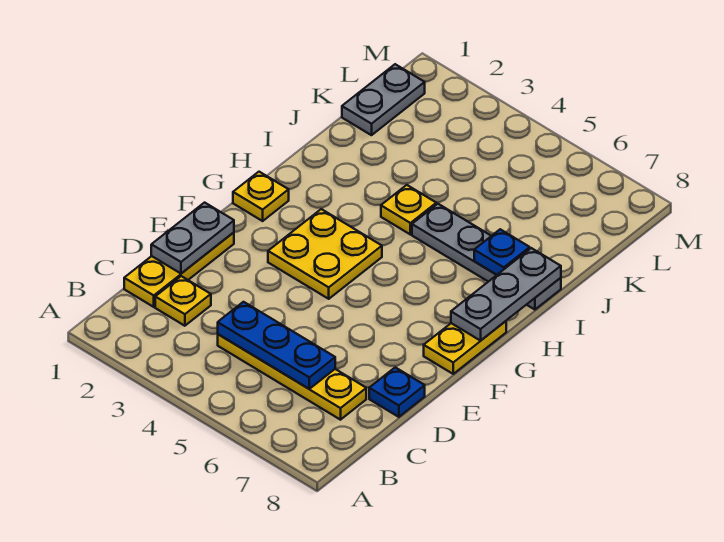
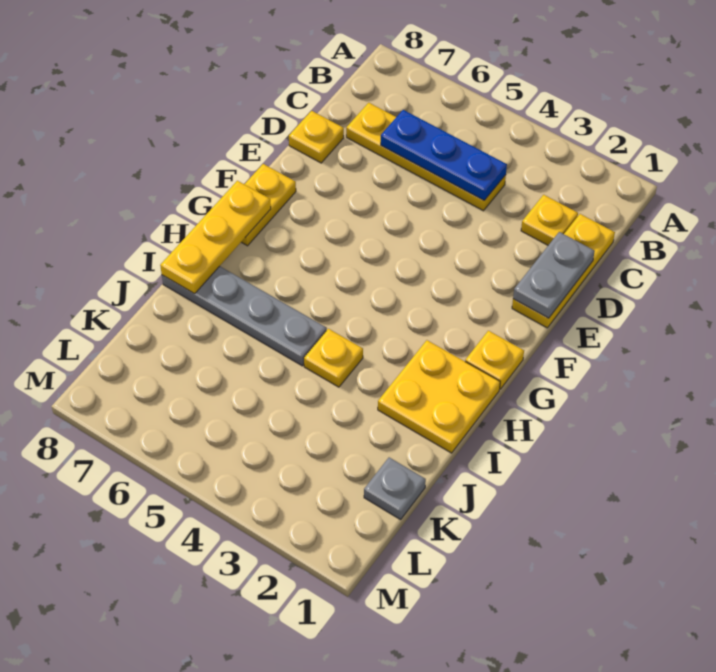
blue 1x1 plate [369,367,425,417] -> yellow 1x1 plate [289,111,344,163]
yellow 2x2 plate [268,209,382,299] -> yellow 2x2 plate moved to [378,340,500,453]
grey 1x3 plate [451,248,561,341] -> yellow 1x3 plate [160,181,271,294]
blue 1x1 plate [474,229,530,275] -> none
grey 1x2 plate [342,64,425,135] -> grey 1x1 plate [364,457,426,520]

